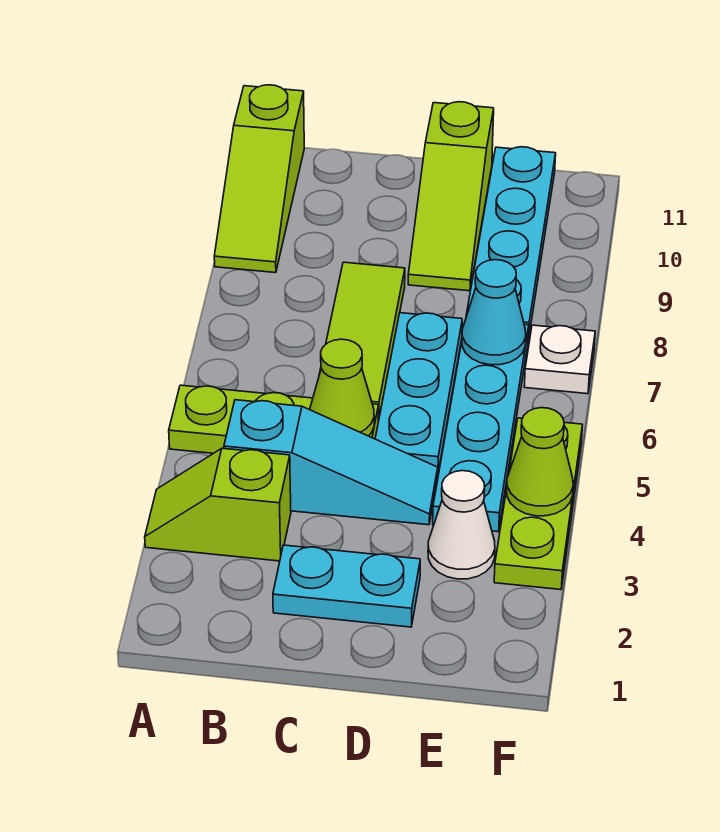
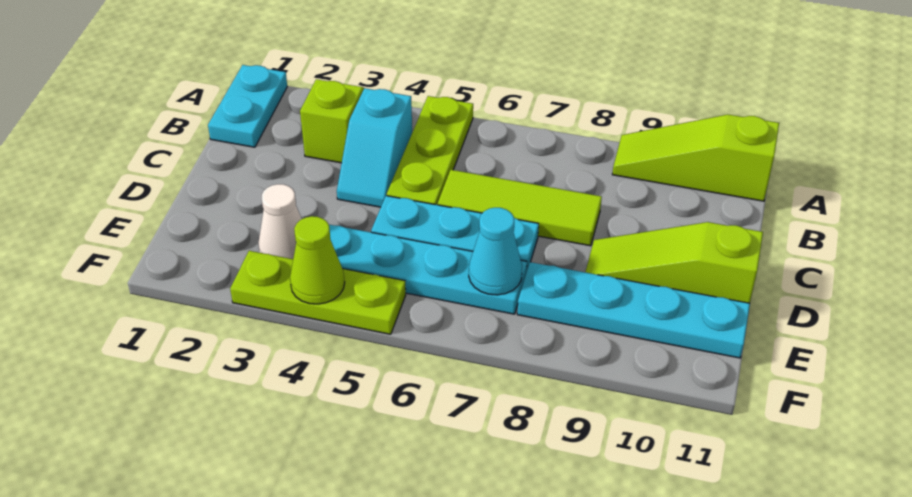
cyan 1x3 slope [224,400,438,525] -> cyan 1x2 slope [337,88,412,207]
cyan 1x2 plate [273,545,420,627] -> cyan 1x2 plate moved to [208,65,287,147]
lime 1x1 cone [310,339,374,436] -> none
white 1x1 plate [524,325,595,394] -> none

